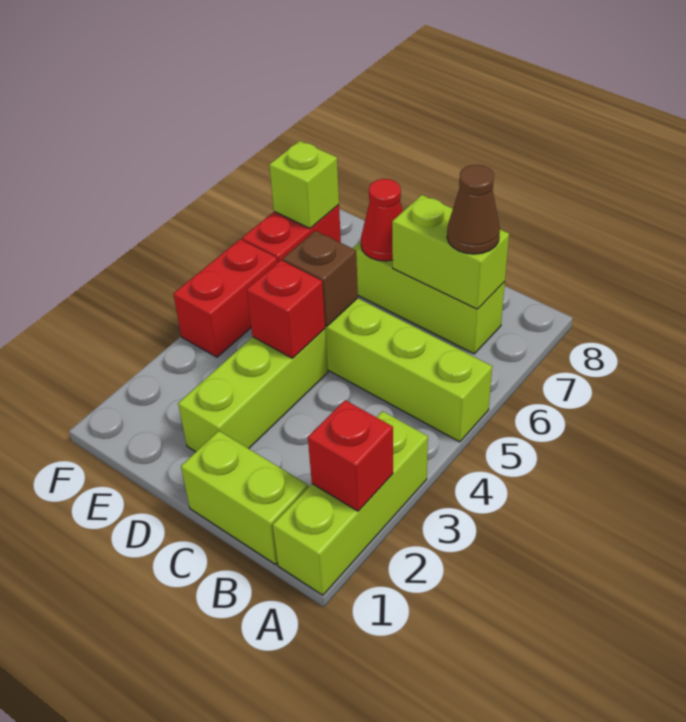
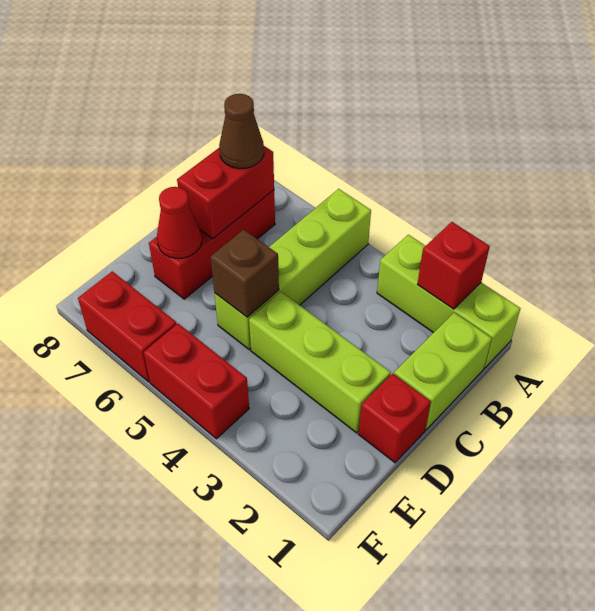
lime 1x3 brick [353,241,505,354] -> red 1x3 brick [149,190,275,299]
lime 1x2 brick [392,195,509,309] -> red 1x2 brick [177,146,274,239]
red 1x1 brick [246,260,325,358] -> red 1x1 brick moved to [359,374,431,463]
lime 1x1 brick [269,141,339,228] -> none

